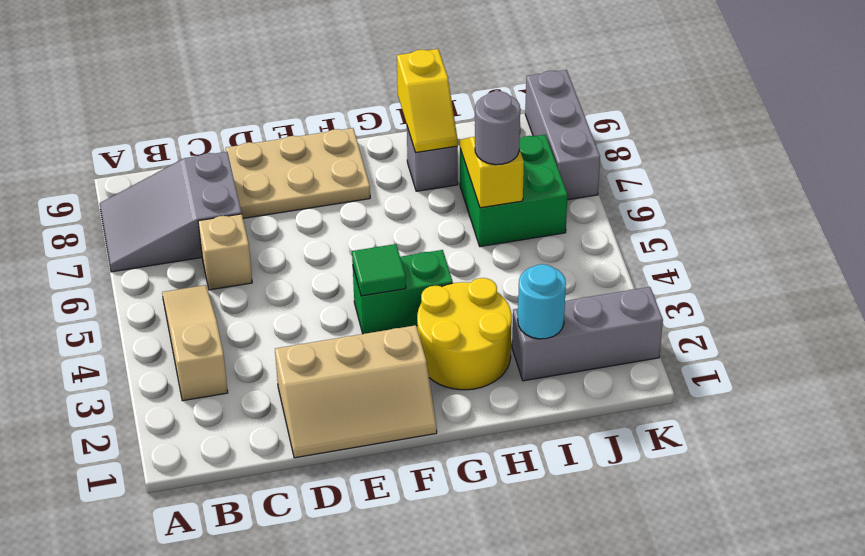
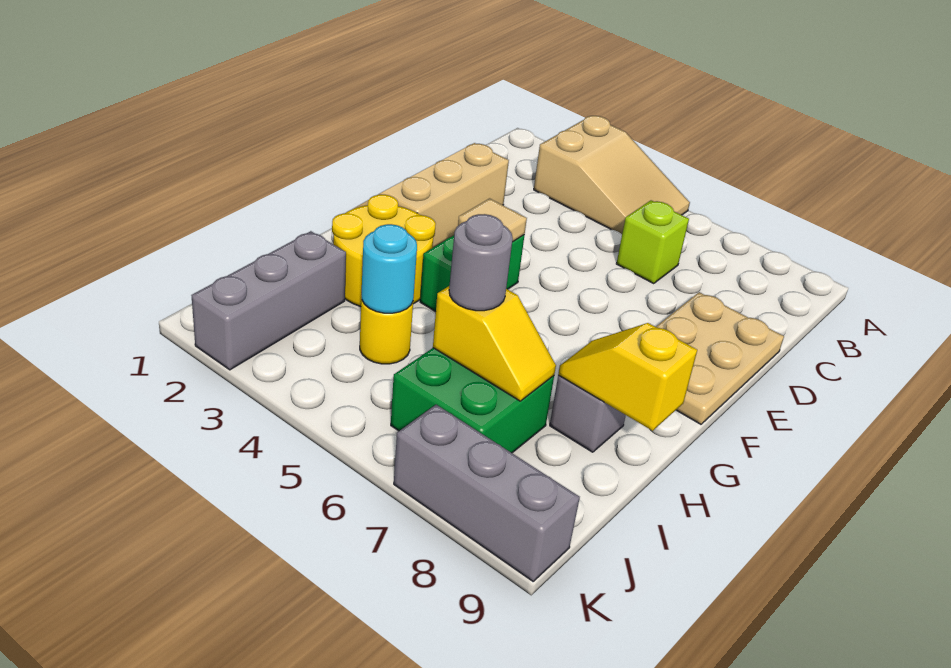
grey 2x3 slope [100,152,242,272] -> none
tan 1x3 slope [162,285,228,401] -> tan 2x3 slope [534,116,690,234]
tan 1x1 brick [198,214,252,290] -> lime 1x1 brick [616,200,689,284]
green 1x1 tile [352,244,406,296] -> tan 1x1 tile [458,198,527,242]
cyan 1x1 round brick [518,264,566,339] -> cyan 1x1 round brick moved to [361,224,417,313]
none -> yellow 1x1 round brick [360,296,413,364]

